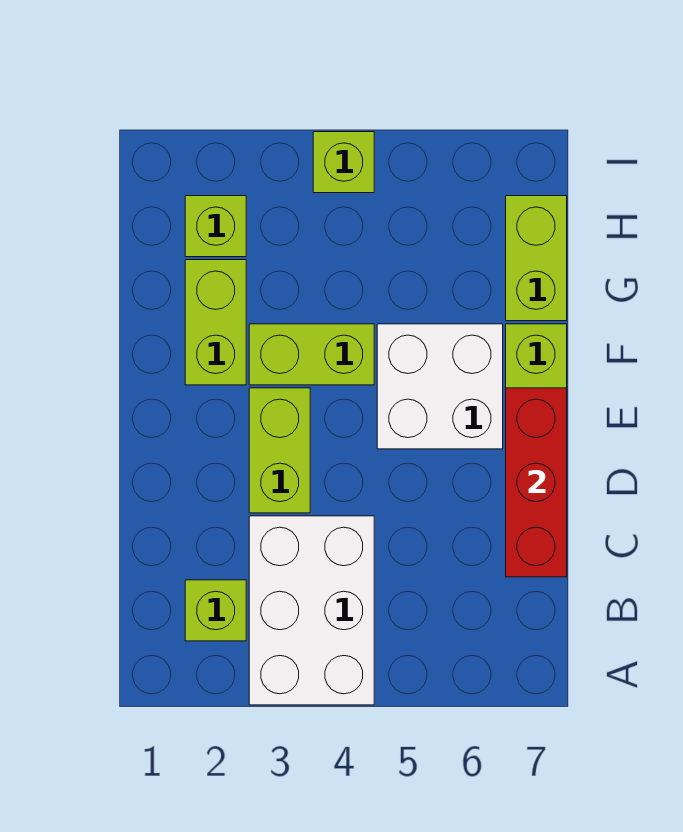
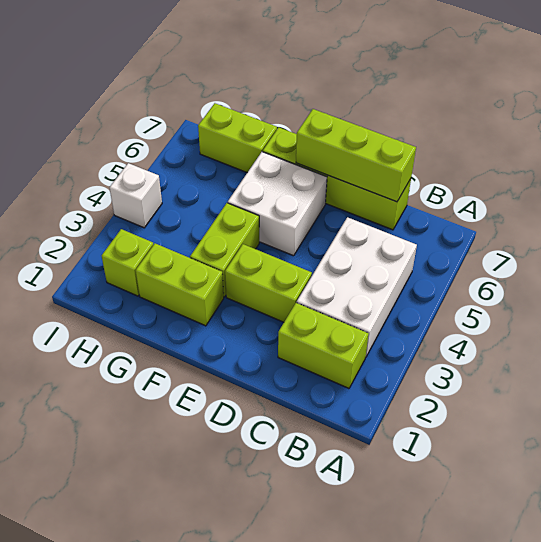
white 2x3 brick [249,516,374,705] -> white 2x3 brick turned to [297,217,417,357]
lime 1x1 brick [185,580,246,641] -> lime 1x2 brick [278,303,369,388]
red 1x3 brick [506,388,567,577] -> lime 1x3 brick [296,109,416,202]
lime 1x1 brick [313,132,374,193] -> white 1x1 brick [109,163,162,228]

